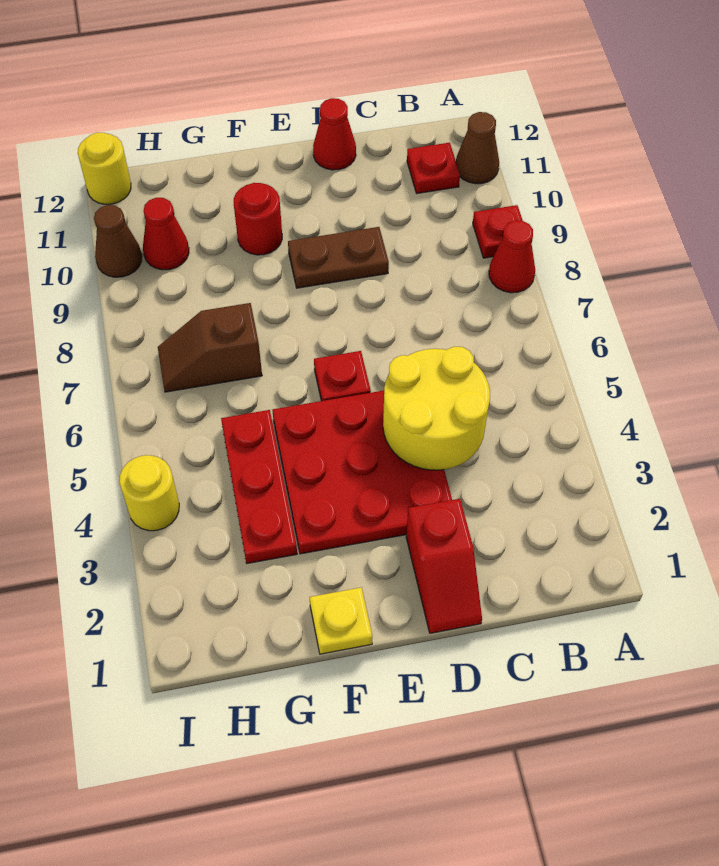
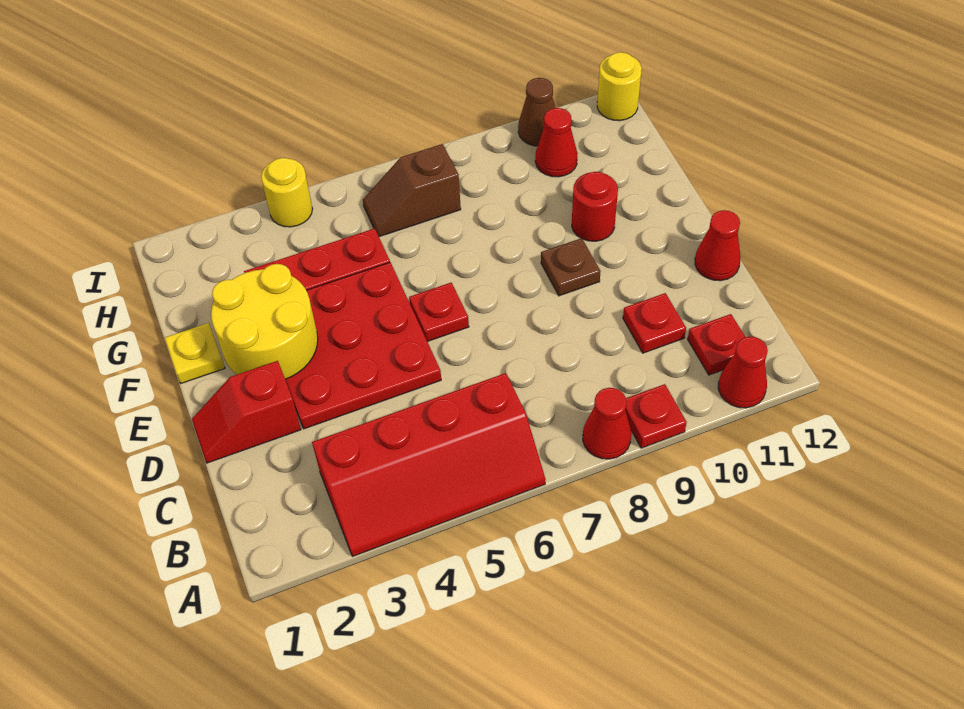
none -> red 2x4 slope [312,373,546,556]
brown 1x1 cone [456,112,499,184] -> red 1x1 cone [718,337,768,408]
yellow 2x2 round brick [383,347,490,470] -> yellow 2x2 round brick moved to [211,264,318,379]
none -> red 1x1 plate [623,293,686,353]
brown 1x2 plate [288,227,389,288] -> brown 1x1 plate [541,238,601,296]
brown 1x2 slope [158,303,262,392] -> brown 1x2 slope turned to [363,144,461,237]

